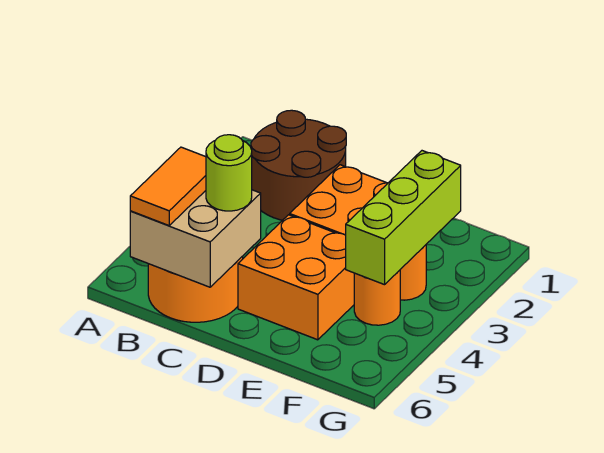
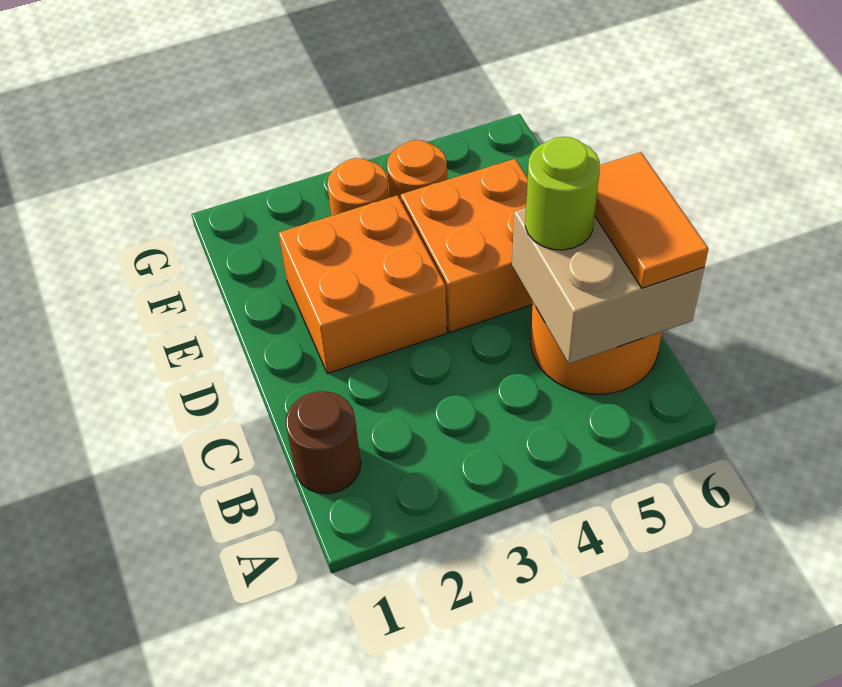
brown 2x2 round brick [251,110,346,220] -> brown 1x1 round brick [286,391,361,494]
orange 1x2 tile [130,147,206,225] -> orange 1x2 tile turned to [595,152,709,288]
lime 1x3 brick [346,151,461,285] -> none

